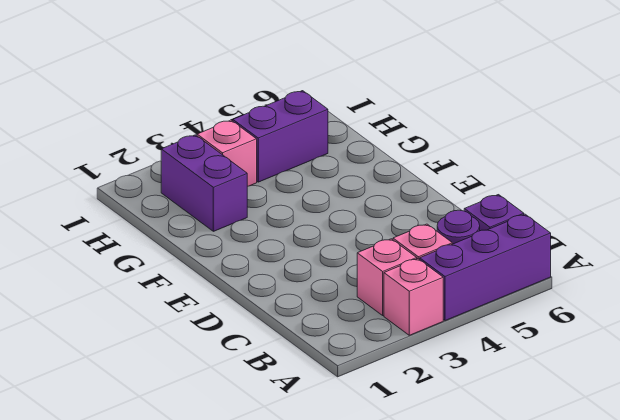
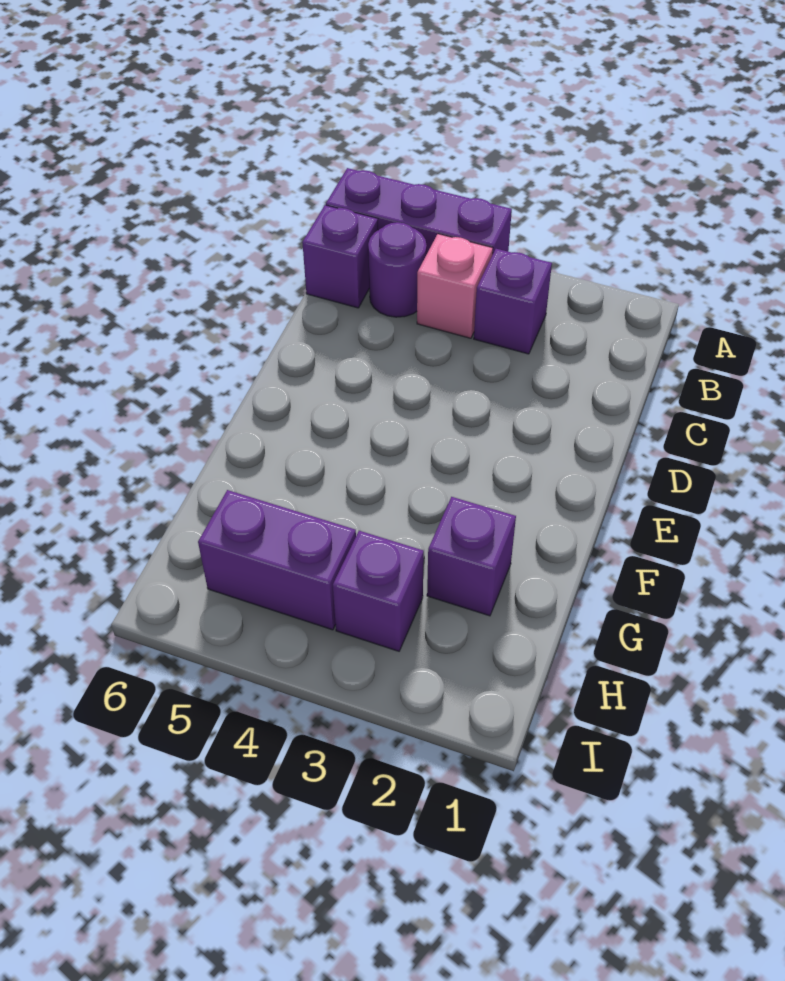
pink 1x1 brick [384,259,443,335] -> none
pink 1x1 brick [357,239,417,315] -> purple 1x1 brick [474,249,552,354]
purple 1x2 brick [161,135,247,231] -> purple 1x1 brick [427,497,516,616]
pink 1x1 brick [197,120,257,186] -> purple 1x1 brick [333,531,424,651]

